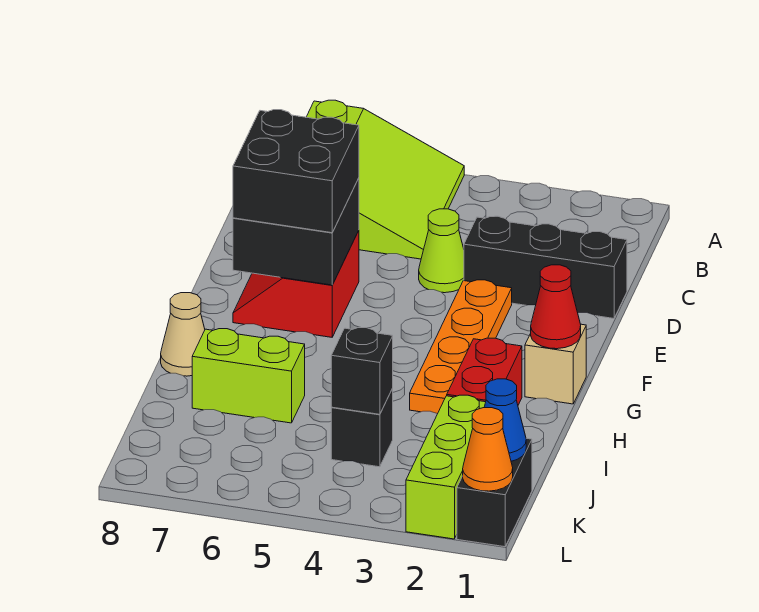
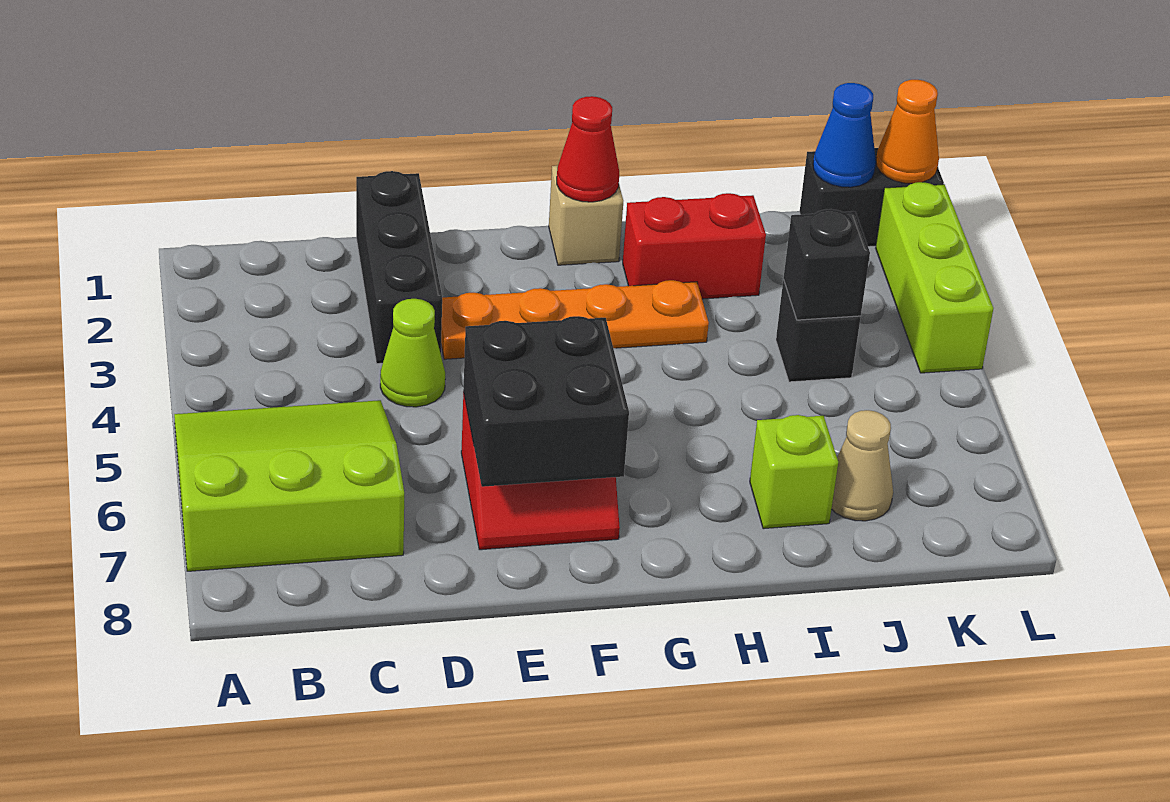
black 2x2 brick [233,110,359,233] -> none
tan 1x1 cone [161,293,205,376] -> tan 1x1 cone moved to [832,410,893,521]
lime 1x2 brick [192,329,305,423] -> lime 1x1 brick [750,415,838,529]
lime 1x3 brick [406,395,486,539] -> lime 1x3 brick turned to [876,182,994,373]

